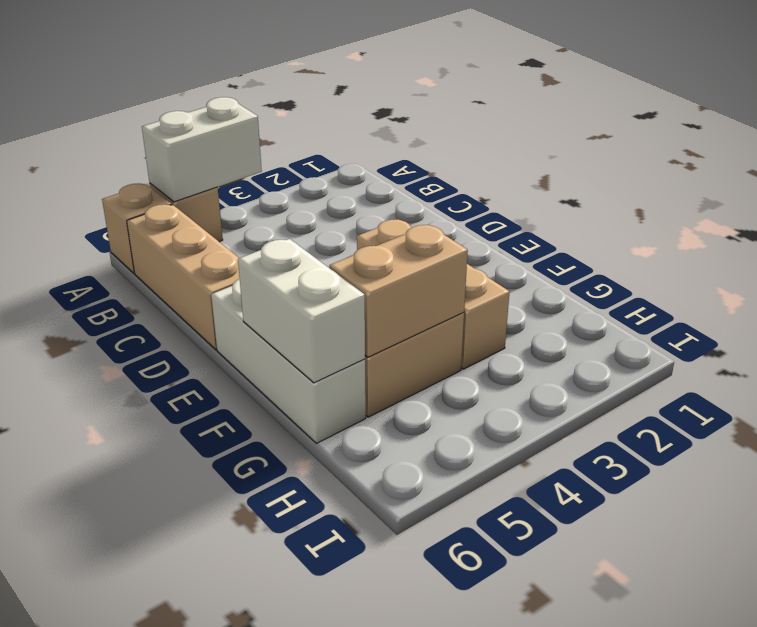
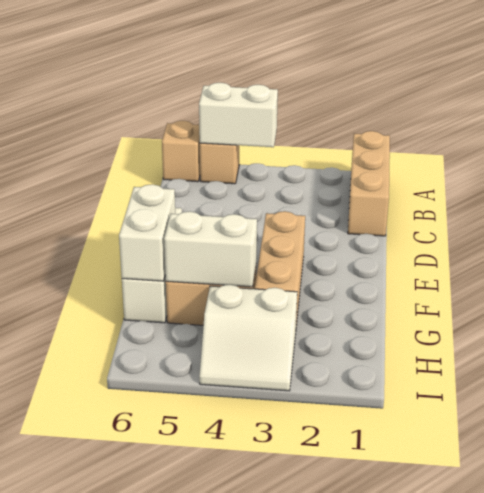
tan 1x3 brick [127,204,240,350] -> tan 1x3 brick moved to [348,131,390,236]
tan 1x2 brick [329,225,468,357] -> white 1x2 brick [164,212,257,287]
none -> white 2x2 slope [199,285,297,391]

